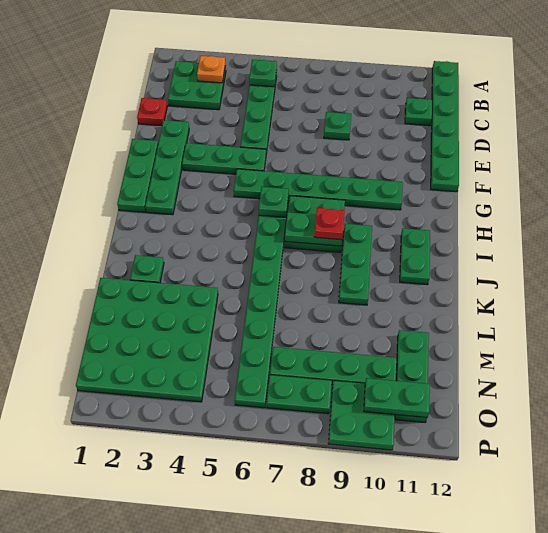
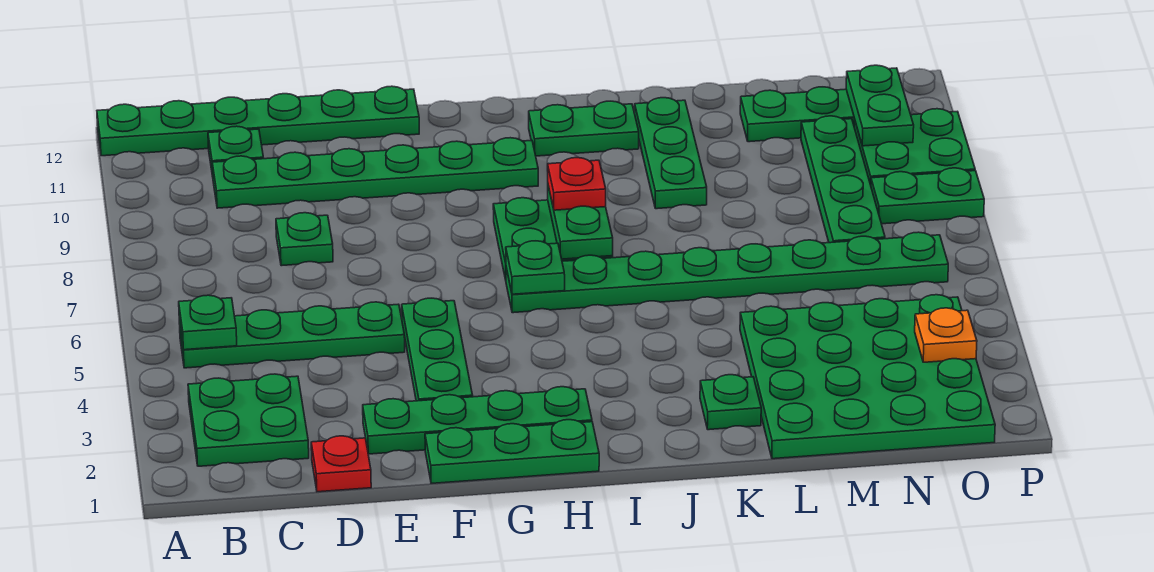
orange 1x1 plate [197,56,225,83] -> orange 1x1 plate moved to [915,308,977,362]
green 1x6 plate [234,169,403,210] -> green 1x6 plate turned to [212,138,538,208]
green 1x3 plate [339,224,372,305] -> green 1x3 plate turned to [635,98,707,209]
green 1x2 plate [267,375,332,414] -> green 1x2 plate turned to [871,168,984,224]

